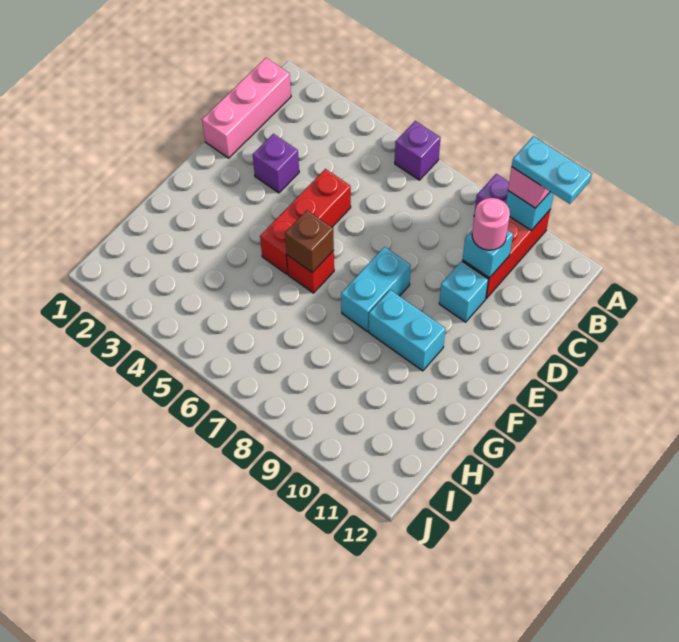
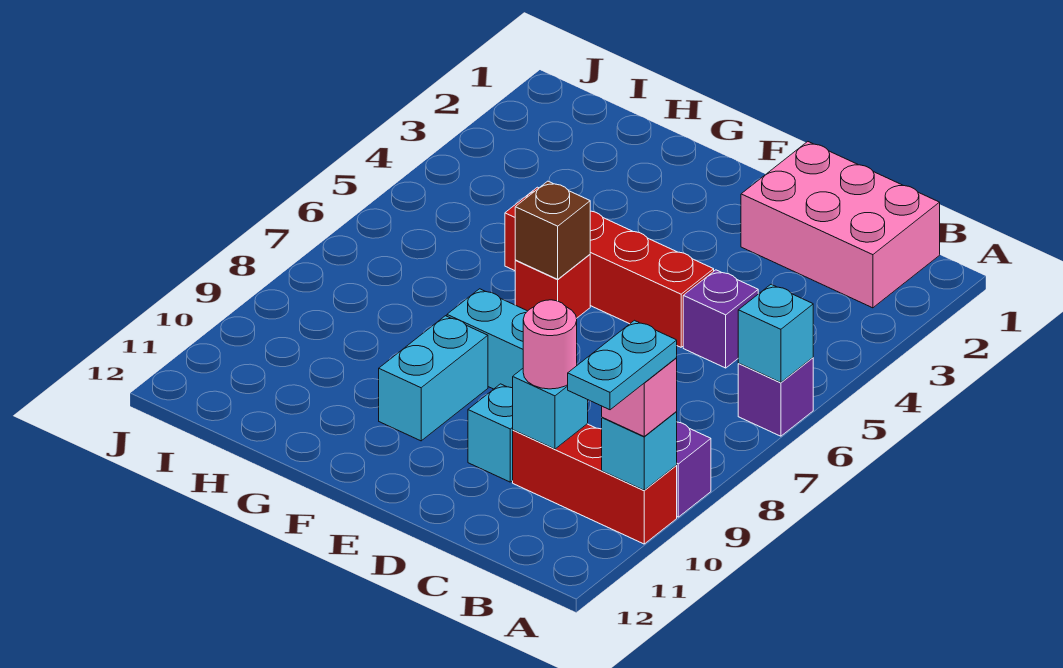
none -> cyan 1x1 brick [738,284,813,383]
pink 1x3 brick [202,58,291,158] -> pink 2x3 brick [741,142,940,308]
purple 1x1 brick [253,134,299,193] -> purple 1x1 brick moved to [683,270,758,368]
red 1x3 brick [260,169,351,274] -> red 1x4 brick [505,187,714,347]

